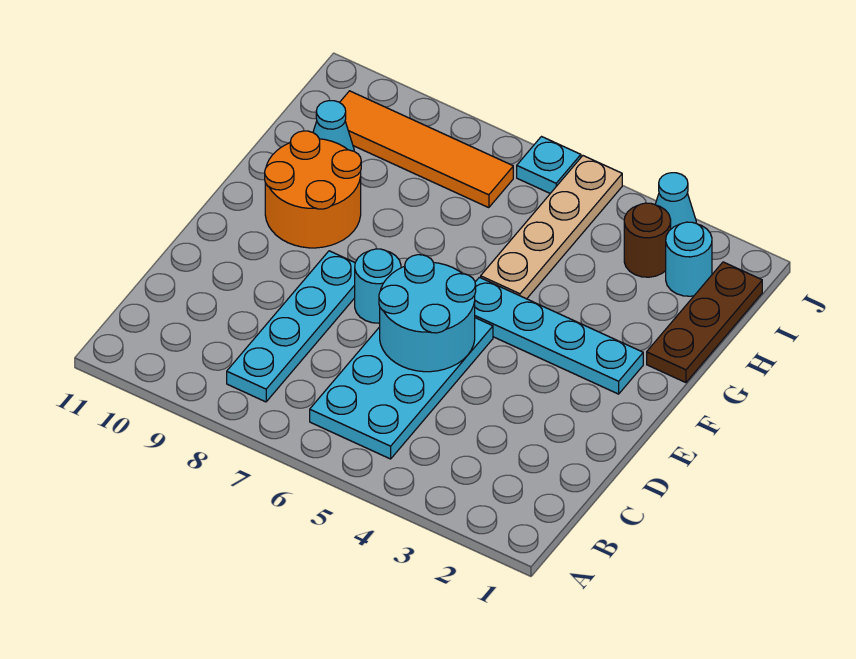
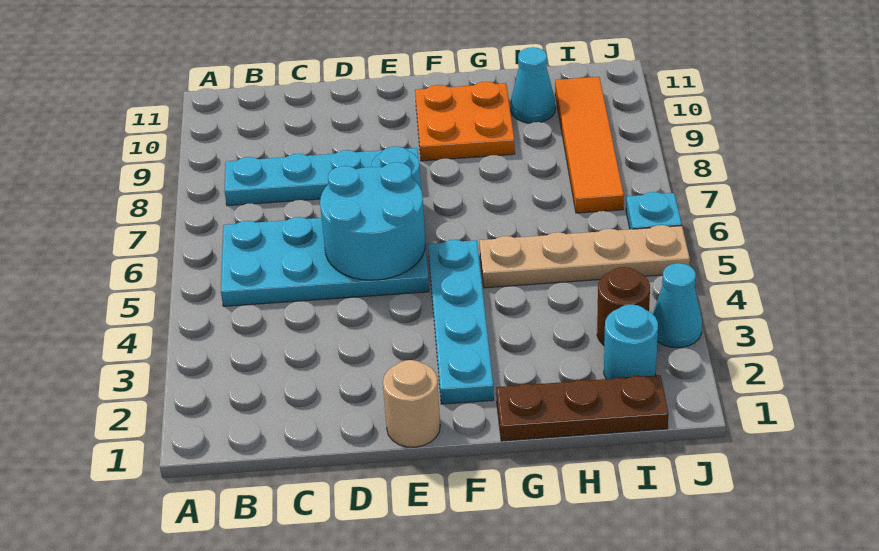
none -> tan 1x1 round brick [383,360,440,447]
orange 2x2 round brick [265,131,361,248] -> orange 2x2 plate [415,82,515,161]

